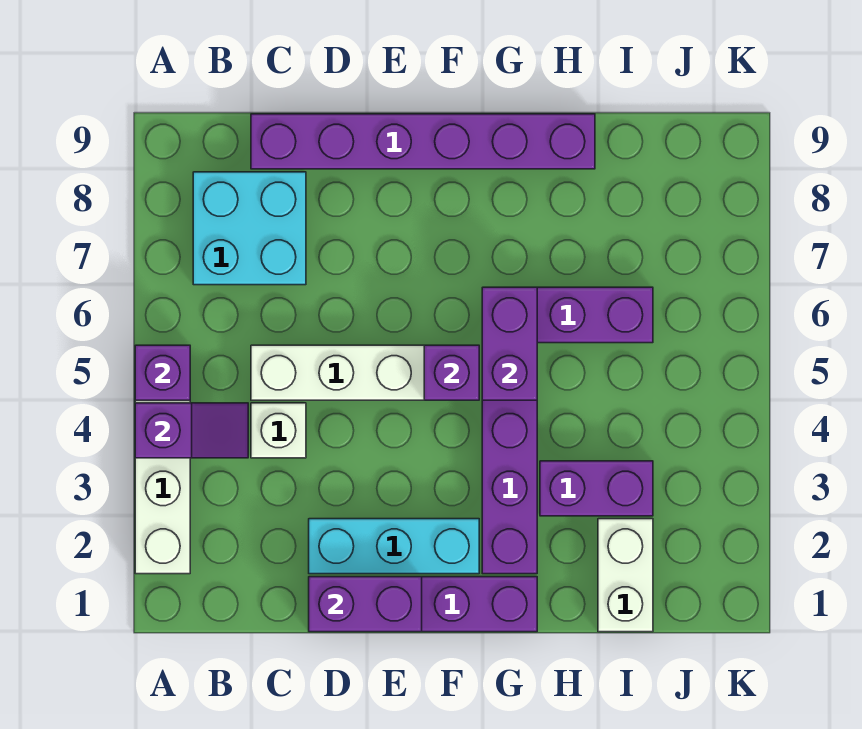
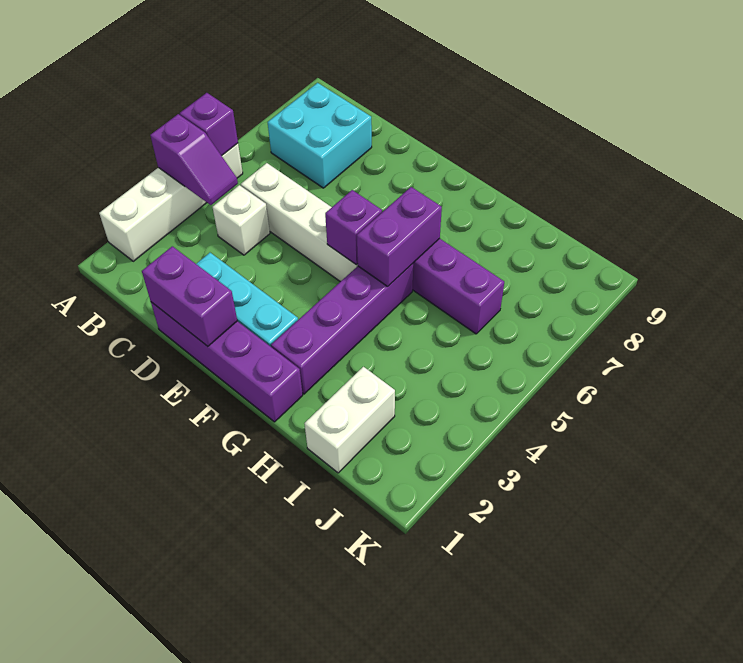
purple 1x6 brick [251,114,595,169] -> none
purple 1x2 brick [540,461,653,516] -> none

